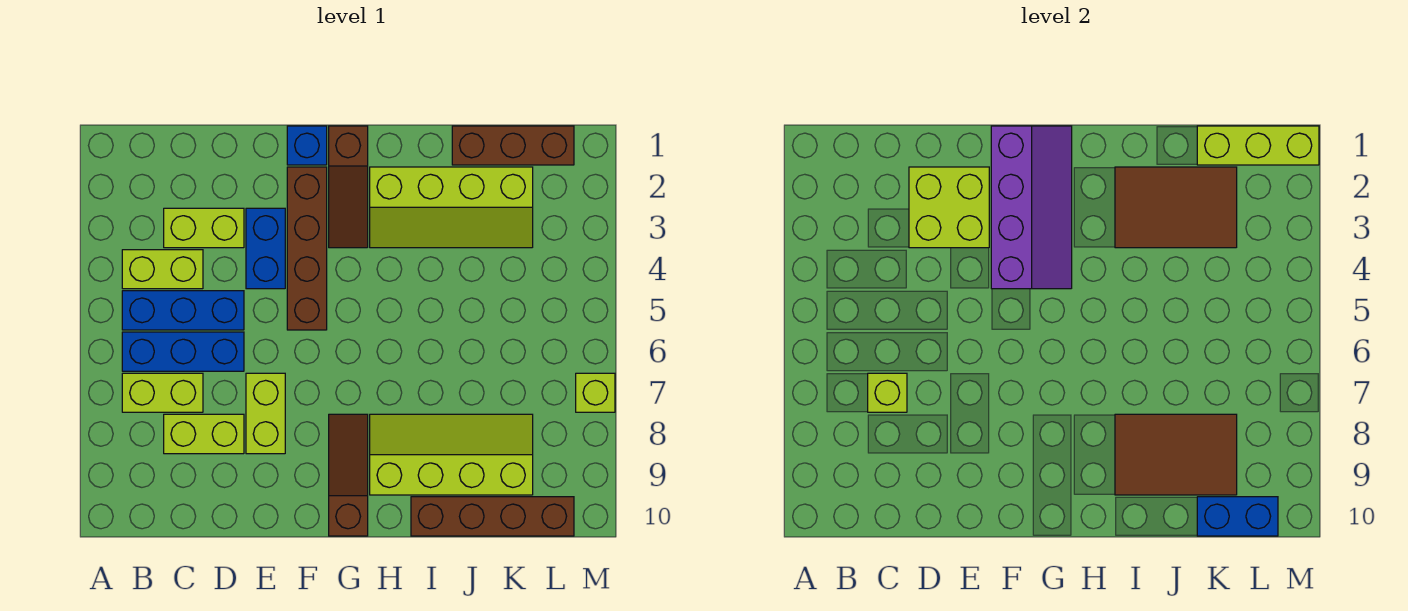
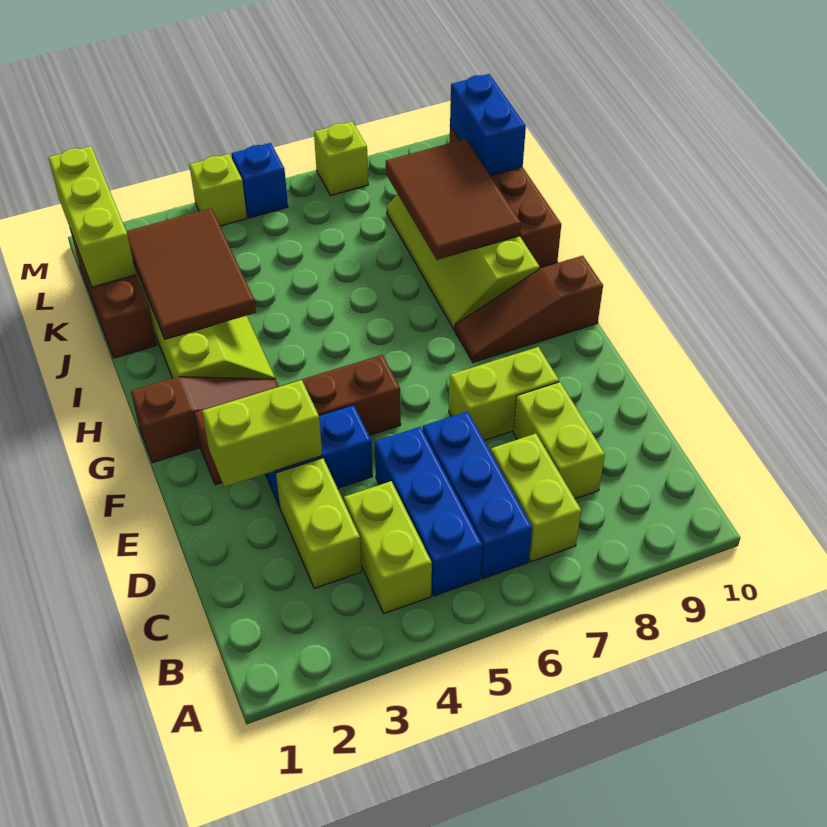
lime 1x1 brick [868,373,907,412] -> lime 1x1 brick moved to [189,154,247,226]
lime 2x2 brick [909,167,989,248] -> lime 1x2 brick [202,380,322,487]
blue 1x1 brick [287,126,327,165] -> blue 1x1 brick moved to [231,143,288,218]
purple 2x4 slope [991,126,1072,289] -> none

